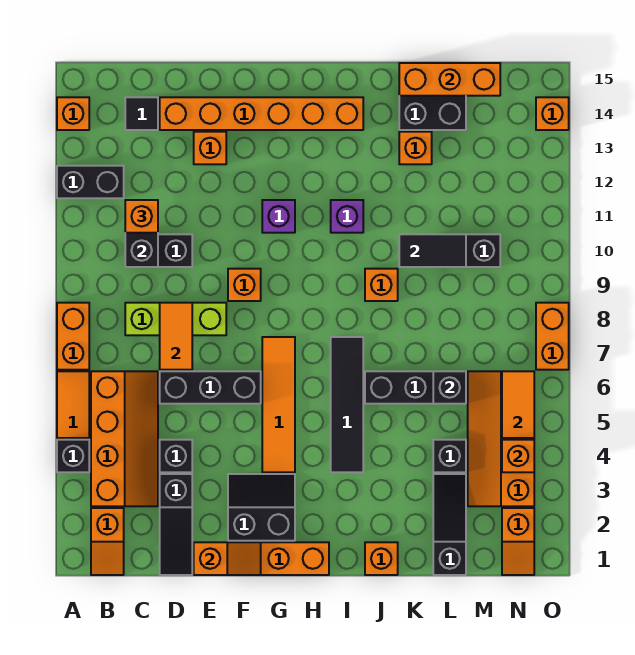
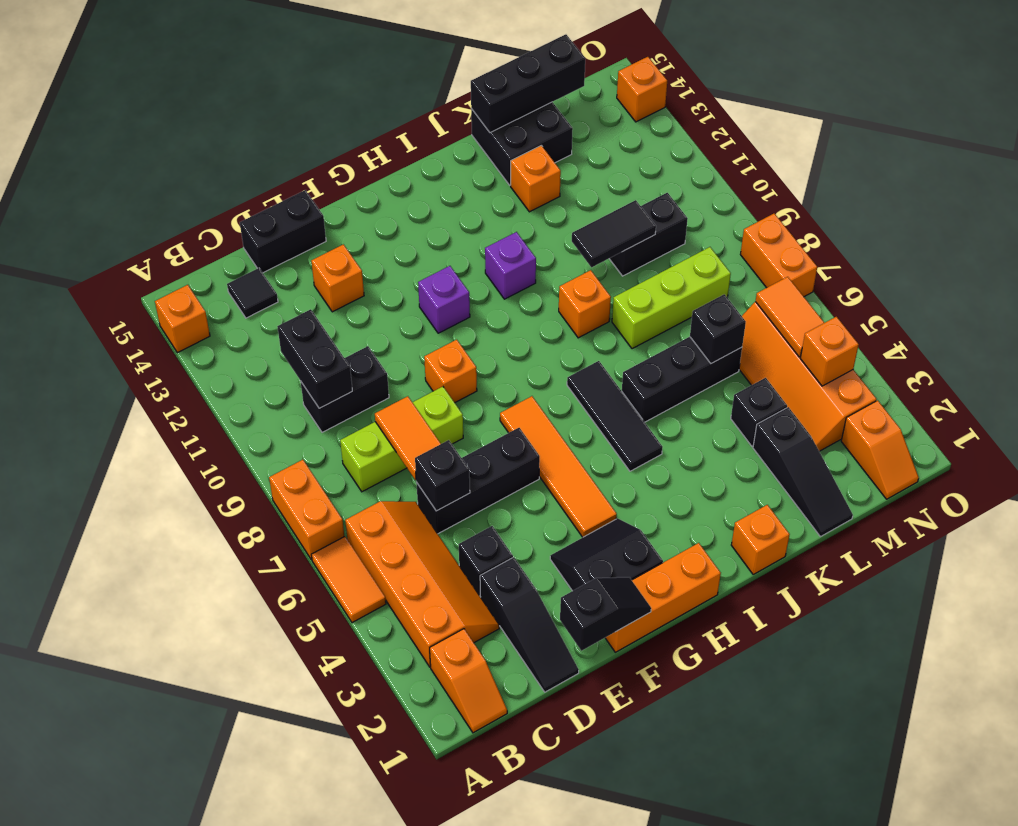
black 1x1 brick [57,440,89,472] -> black 1x1 brick moved to [415,440,470,511]
black 1x2 brick [57,166,124,198] -> black 1x2 brick moved to [240,190,326,273]
orange 1x1 brick [125,200,158,233] -> none
orange 1x6 brick [160,97,363,130] -> none
orange 1x2 slope [194,542,261,575] -> black 1x2 slope [560,577,651,651]
black 1x4 tile [331,337,363,472] -> black 1x3 tile [567,361,663,471]
none -> lime 1x3 brick [612,247,731,349]
orange 1x3 brick [399,63,500,96] -> black 1x3 brick [471,34,585,133]
black 1x3 slope [433,474,466,575] -> black 1x3 slope turned to [753,407,853,537]

